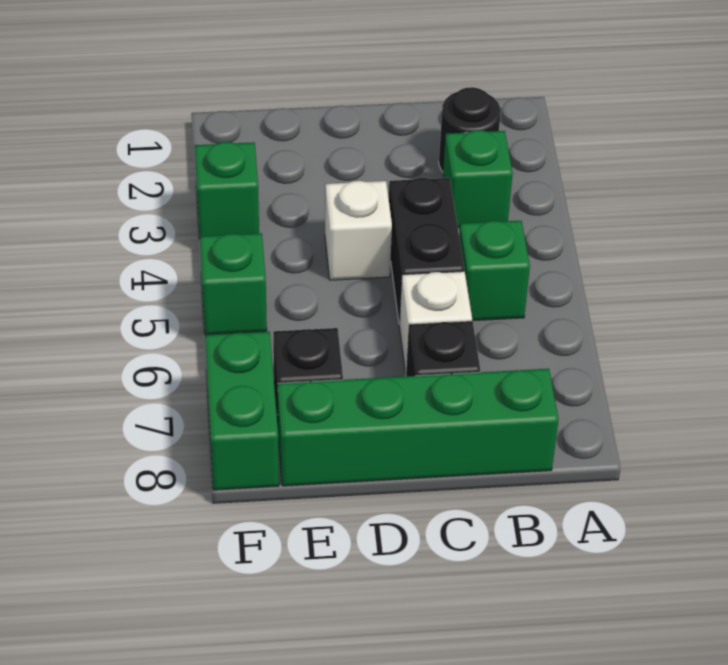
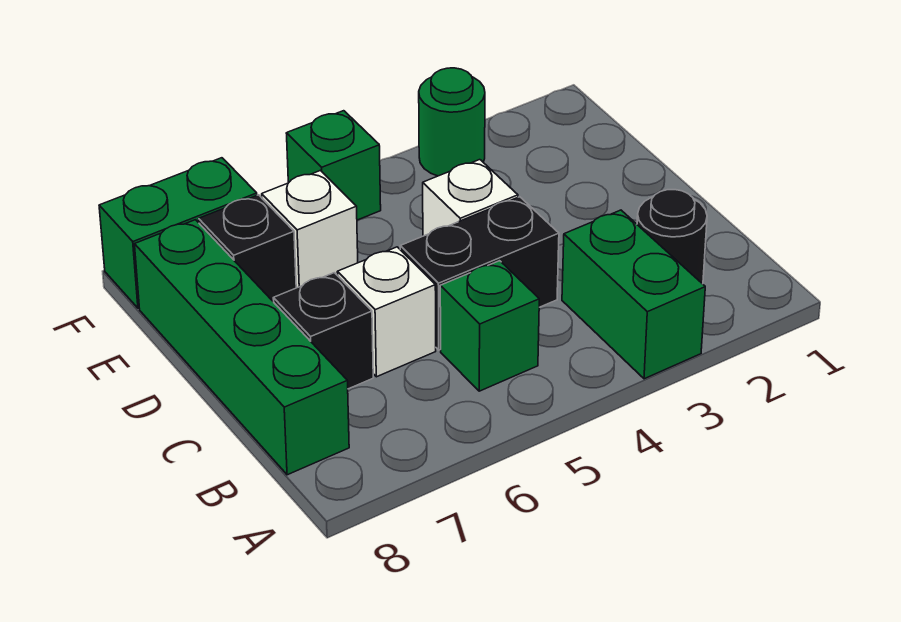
green 1x1 brick [443,130,513,228] -> green 1x2 brick [562,210,705,379]
none -> white 1x1 brick [262,171,358,288]
green 1x1 brick [195,142,259,238] -> green 1x1 round brick [419,68,485,176]

